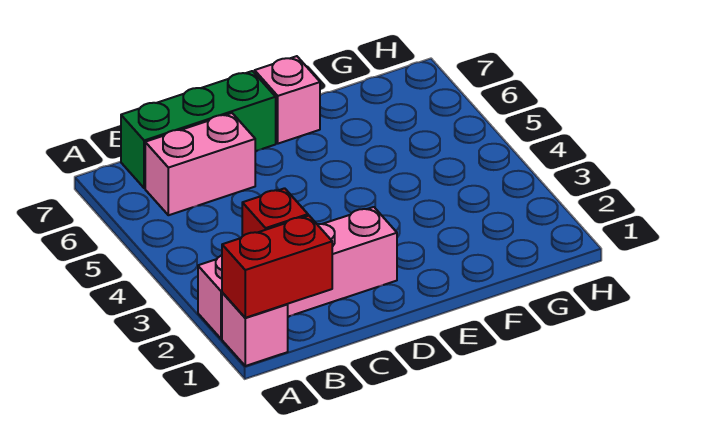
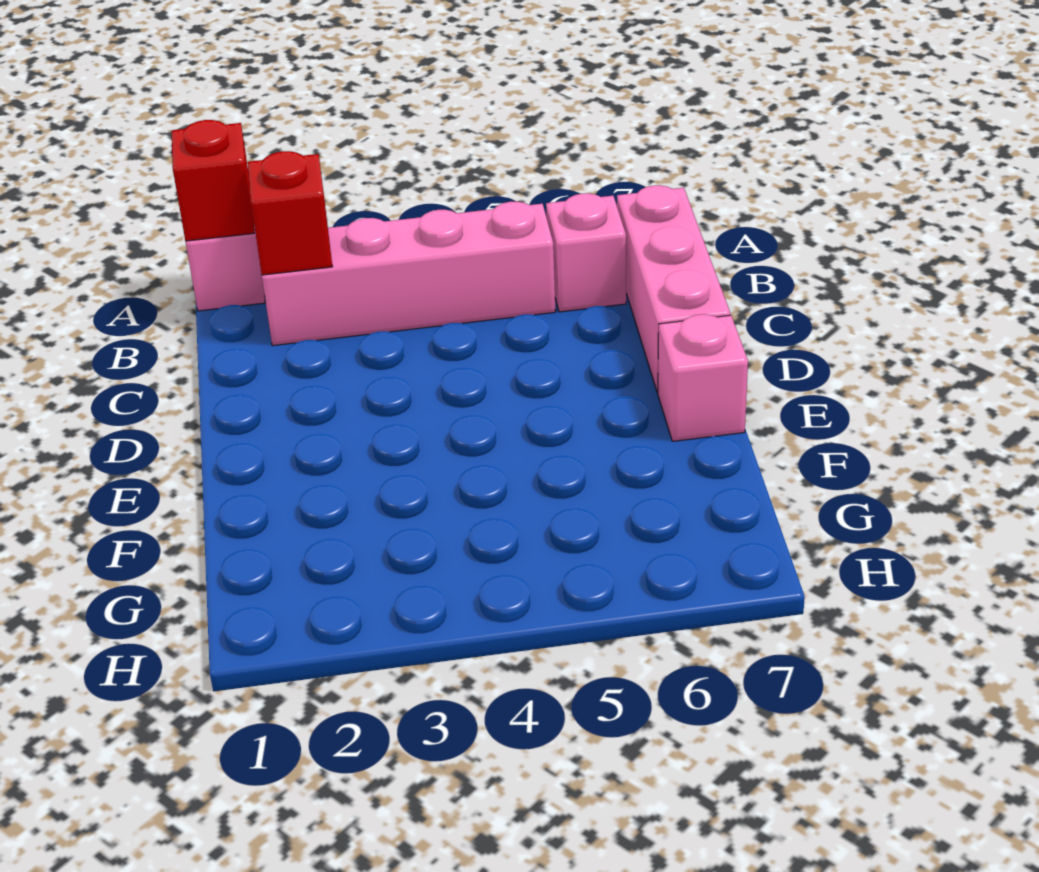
red 1x2 brick [222,216,332,318] -> red 1x1 brick [172,120,255,241]
pink 1x4 brick [198,207,397,339] -> pink 1x4 brick turned to [262,202,556,346]
pink 1x2 brick [145,113,255,215] -> pink 1x1 brick [546,193,626,312]
green 1x3 brick [121,71,276,188] -> pink 1x3 brick [617,185,730,393]

